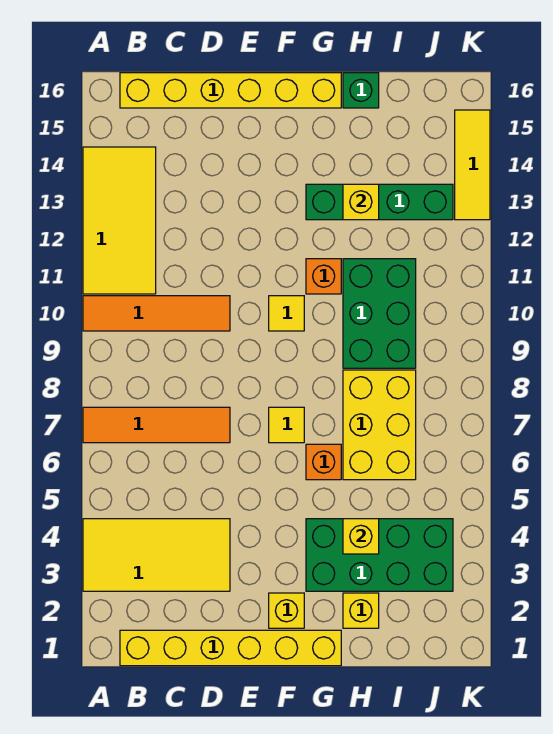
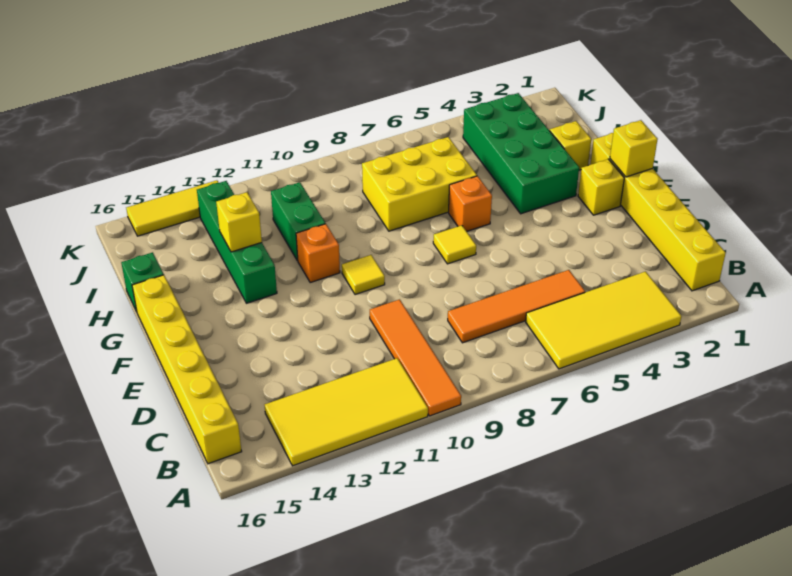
yellow 2x4 tile [83,519,230,591] -> yellow 2x4 tile turned to [526,272,681,369]
orange 1x4 tile [83,407,230,443] -> orange 1x4 tile turned to [448,270,585,343]
yellow 1x1 brick [343,519,379,554] -> yellow 1x1 brick moved to [610,120,658,177]
green 2x3 brick [343,259,416,368] -> green 1x2 brick [271,182,325,260]

